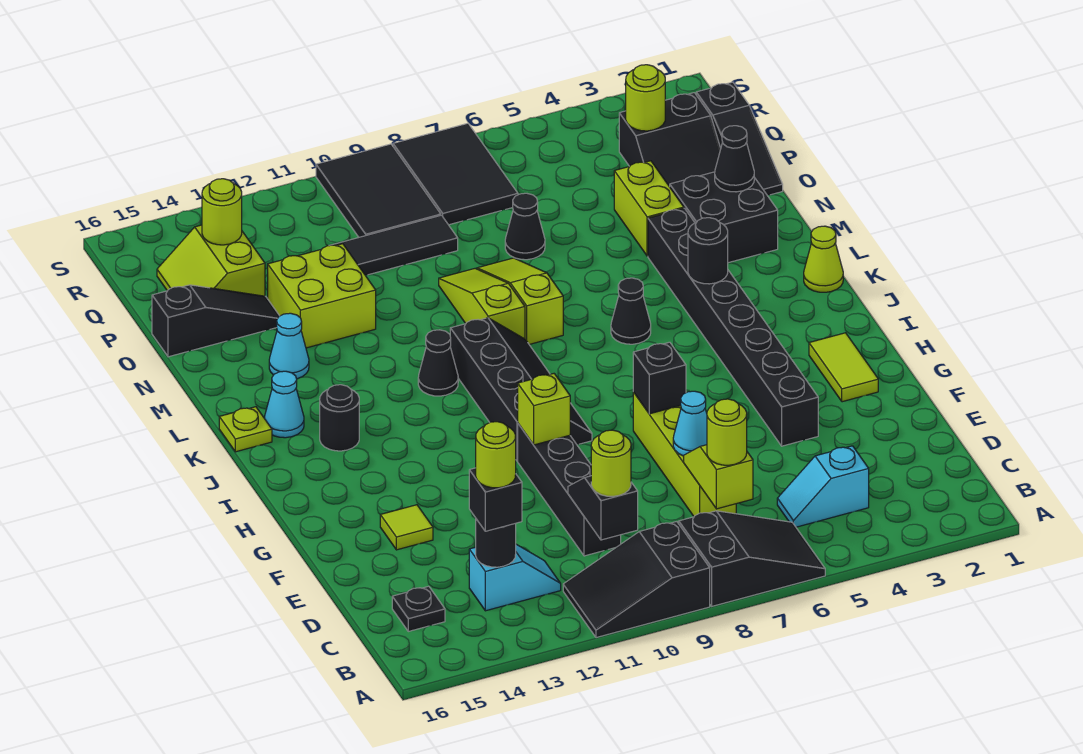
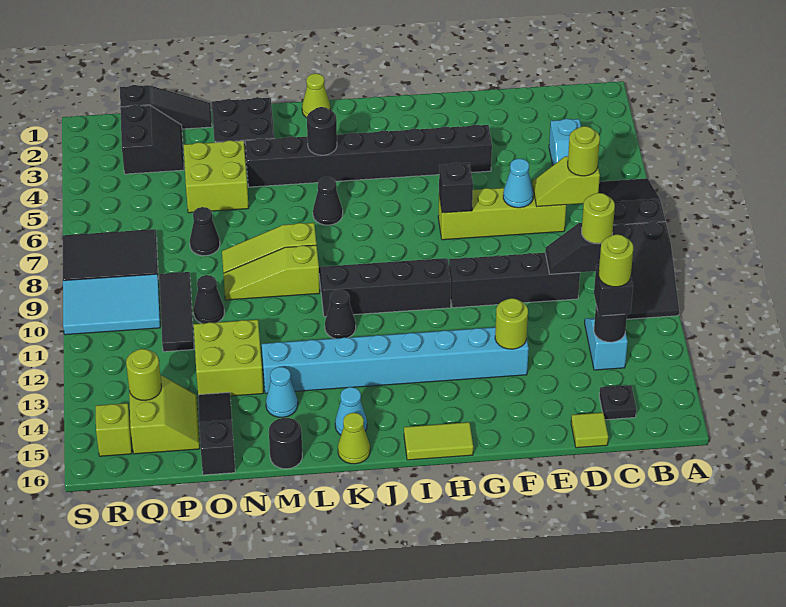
none -> cyan 1x8 brick [262,327,529,394]
lime 1x1 tile [380,505,433,550] -> lime 1x1 tile moved to [571,413,608,448]
lime 1x2 tile [809,333,878,402] -> lime 1x2 tile moved to [404,422,473,460]
lime 1x1 brick [518,374,570,445] -> lime 1x1 brick moved to [96,403,132,456]
black 1x1 round brick [320,385,359,451] -> black 1x1 round brick moved to [269,418,302,469]
lime 1x1 plate [219,407,272,452] -> lime 1x1 cone [338,413,370,464]
black 1x1 cone [715,126,754,192] -> black 1x1 cone moved to [193,275,225,323]
lime 1x2 brick [614,161,684,256] -> lime 2x2 brick [184,140,249,213]
lime 2x2 slope [157,225,265,296] -> lime 2x2 slope turned to [129,376,200,454]
lime 1x1 round brick [626,65,665,131] -> lime 1x1 round brick moved to [495,298,528,349]
black 2x3 tile [316,144,441,237] -> cyan 2x3 tile [63,274,160,335]

